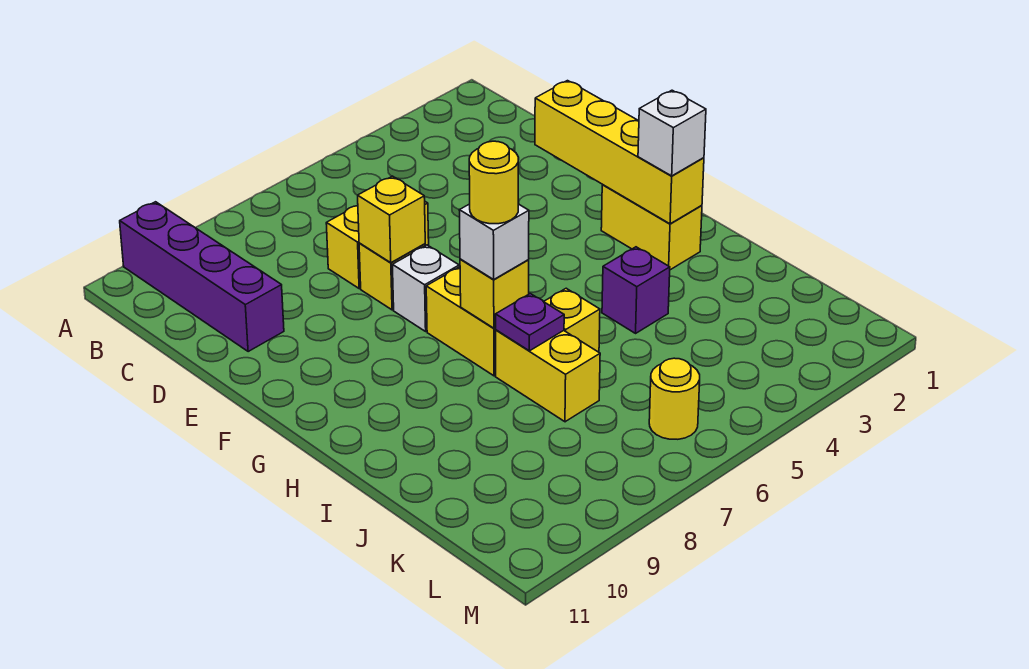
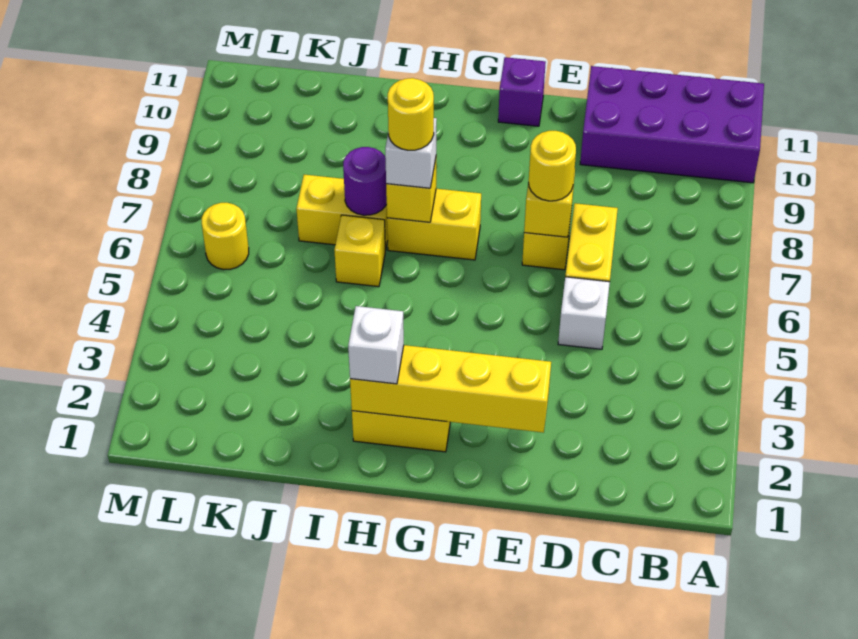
purple 1x4 brick [120,202,284,352] -> purple 2x4 brick [580,66,764,183]
none -> yellow 1x1 round brick [529,131,576,201]
white 1x1 brick [392,245,459,331] -> white 1x1 brick moved to [558,277,610,349]
purple 1x1 brick [602,247,670,333] -> purple 1x1 brick moved to [498,57,546,126]
purple 1x1 plate [496,294,564,351] -> purple 1x1 round brick [343,147,387,215]

